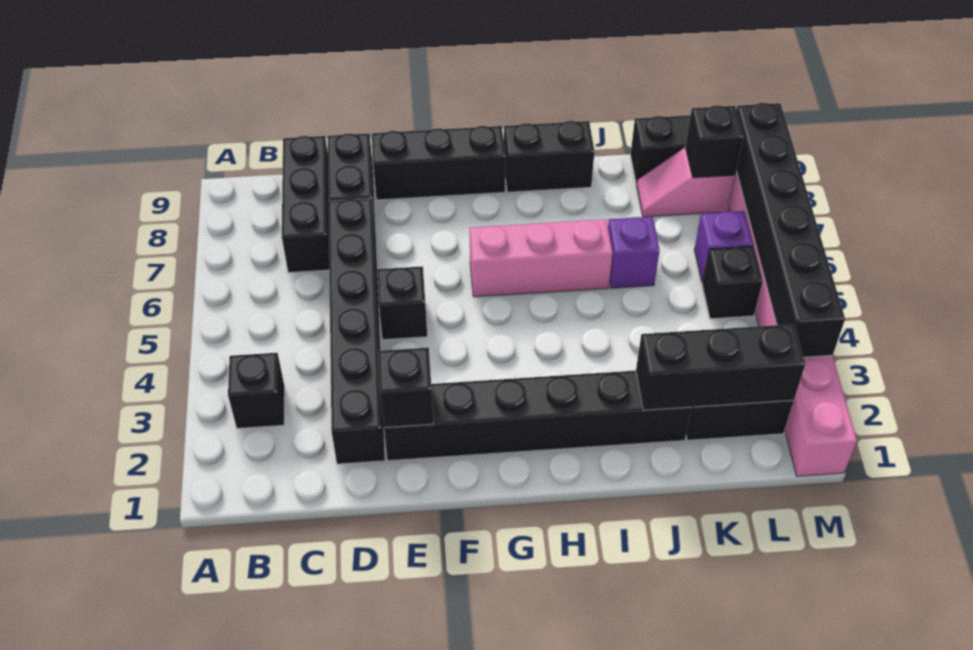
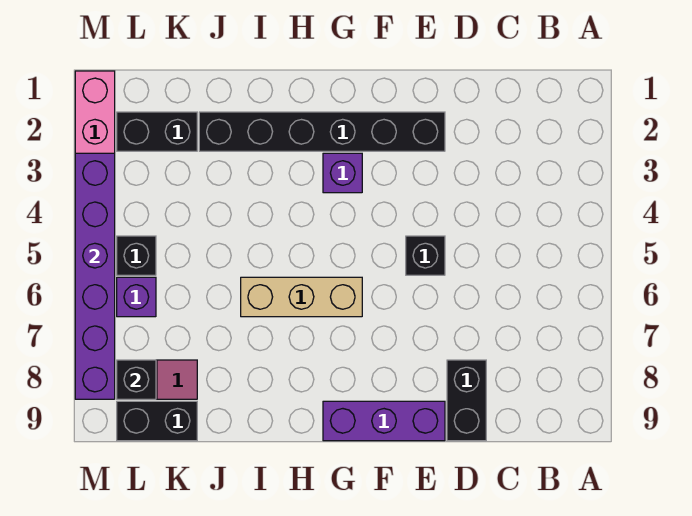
black 1x1 brick [228,353,285,428] -> none
black 1x3 brick [282,136,329,273] -> none
black 1x6 brick [328,199,385,464] -> none
black 1x1 brick [378,348,434,428] -> none
black 1x3 brick [372,126,506,200] -> purple 1x3 brick [323,401,445,441]
pink 1x3 brick [470,219,613,297] -> tan 1x3 brick [241,277,362,317]
black 1x2 brick [504,121,594,192] -> none
black 1x3 brick [636,324,805,410] -> none
purple 1x1 brick [608,217,660,288] -> purple 1x1 brick moved to [323,153,362,193]
black 1x6 brick [736,103,845,357] -> purple 1x6 brick [75,153,115,399]

